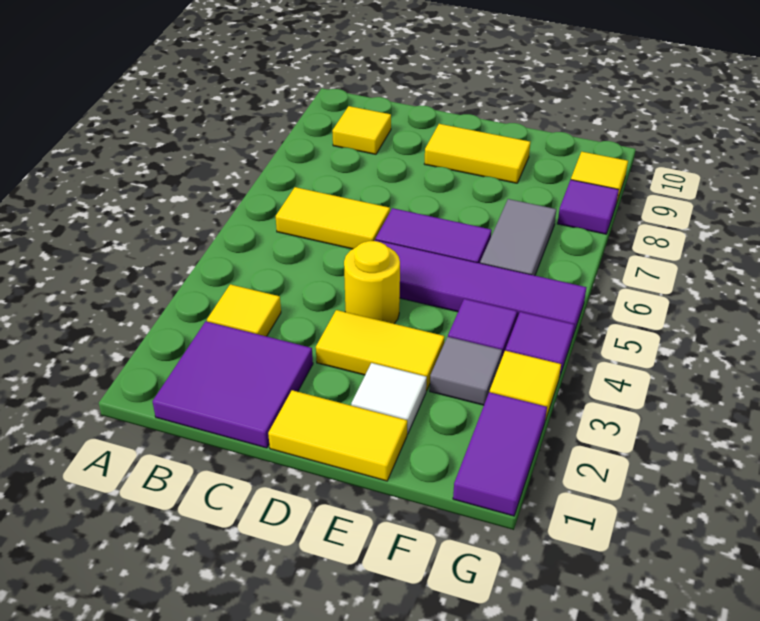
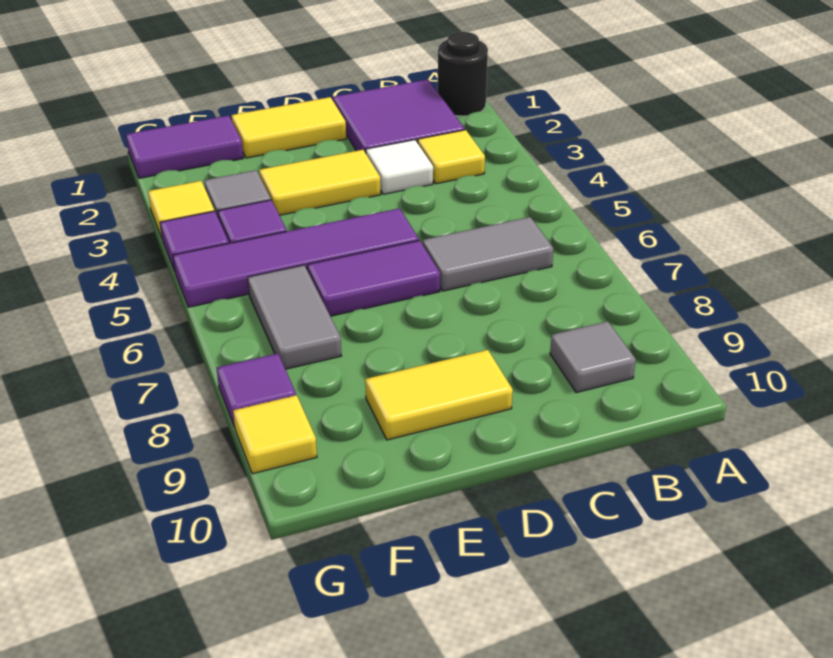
none -> black 1x1 round brick [438,32,488,116]
yellow 1x2 tile [276,187,390,249] -> grey 1x2 tile [423,217,553,291]
yellow 1x1 tile [332,106,391,154] -> grey 1x1 tile [550,321,636,393]
yellow 1x1 round brick [344,241,400,324] -> none
white 1x1 tile [351,363,427,434] -> white 1x1 tile moved to [366,140,433,194]
purple 1x2 tile [453,392,547,516] -> purple 1x2 tile turned to [126,115,243,178]

